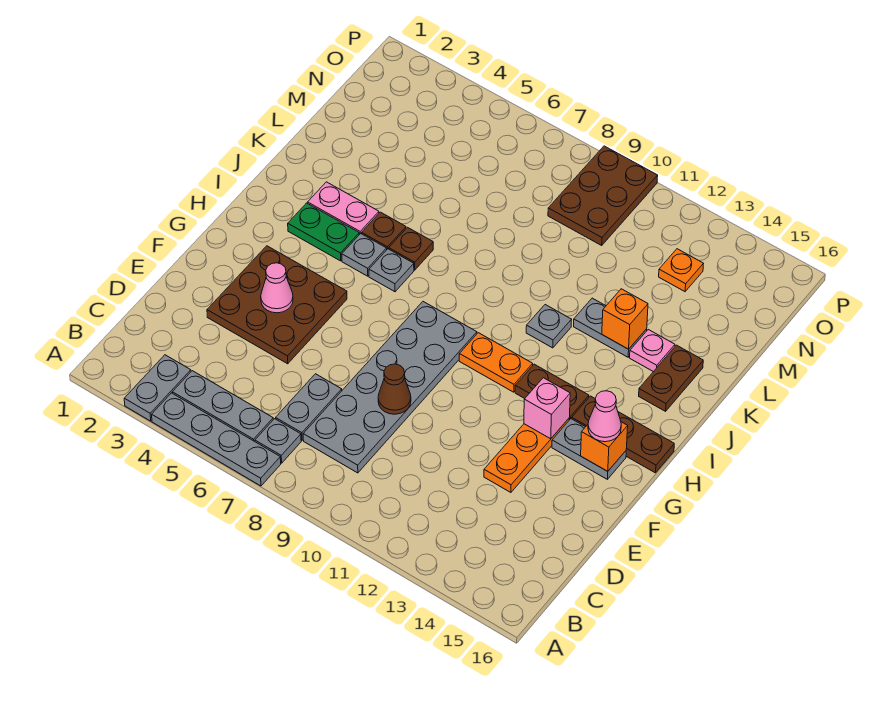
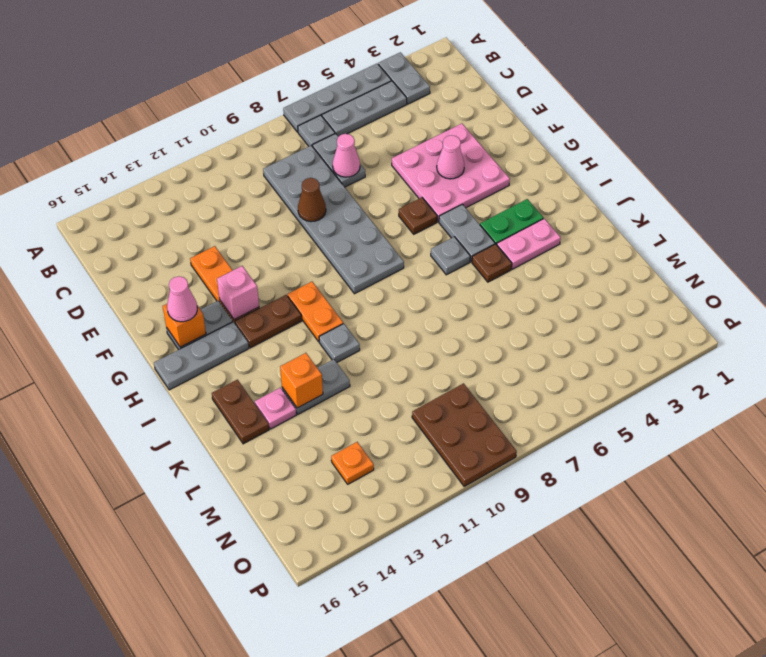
none -> pink 1x1 cone [333,134,360,177]
brown 3x3 plate [207,246,347,364] -> pink 3x3 plate [392,124,510,222]
orange 1x2 plate [459,333,533,392] -> orange 1x2 plate turned to [288,282,343,342]
brown 1x3 plate [572,396,674,473] -> grey 1x3 plate [154,322,249,390]
grey 1x1 plate [342,234,387,276] -> grey 1x2 plate [439,204,495,262]
brown 1x1 plate [389,227,433,270] -> brown 1x1 plate moved to [399,197,437,234]

